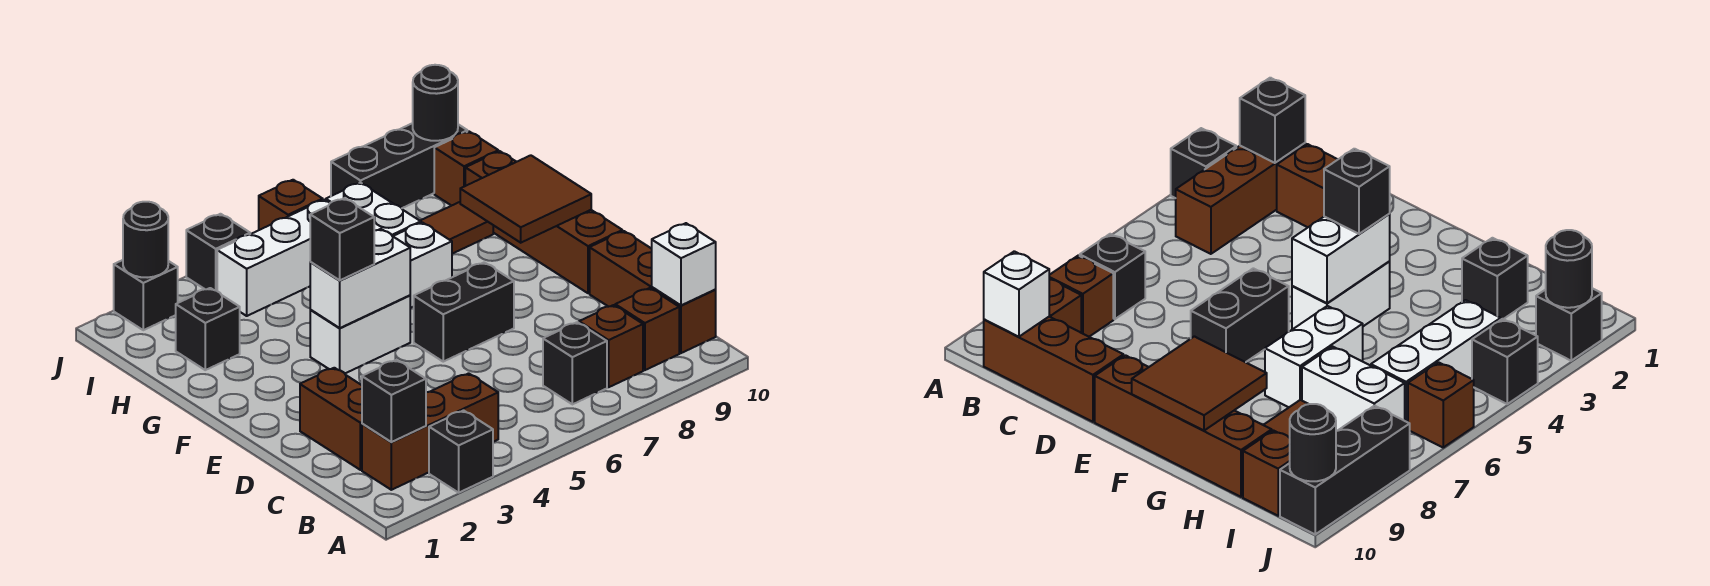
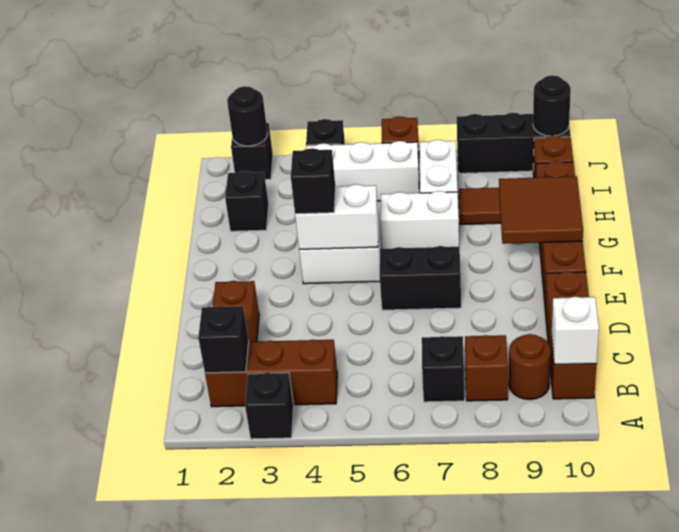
brown 1x1 brick [615,288,679,370] -> brown 1x1 round brick [509,334,551,400]

